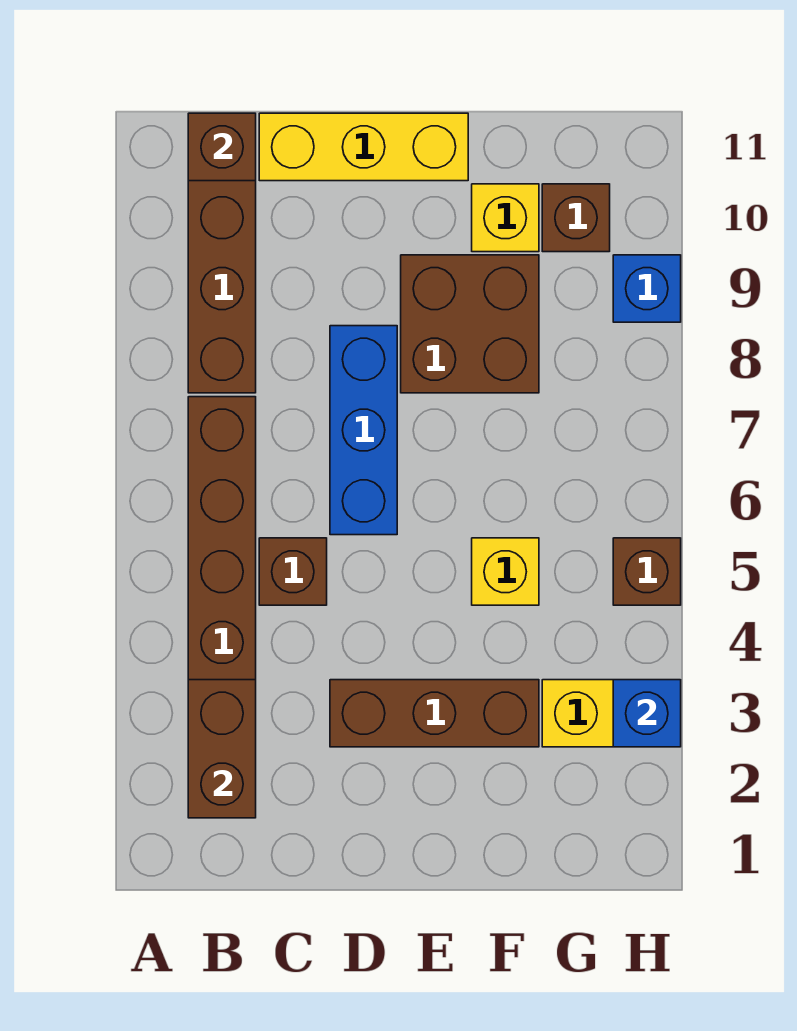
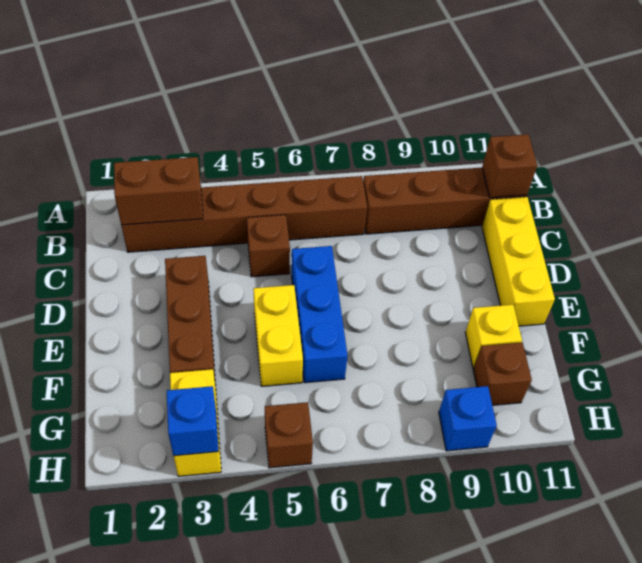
blue 1x3 brick [330,326,397,535] -> blue 1x3 brick turned to [292,246,348,383]
brown 2x2 brick [401,255,539,393] -> none
yellow 1x1 brick [472,538,539,605] -> yellow 1x2 brick [253,285,303,386]

